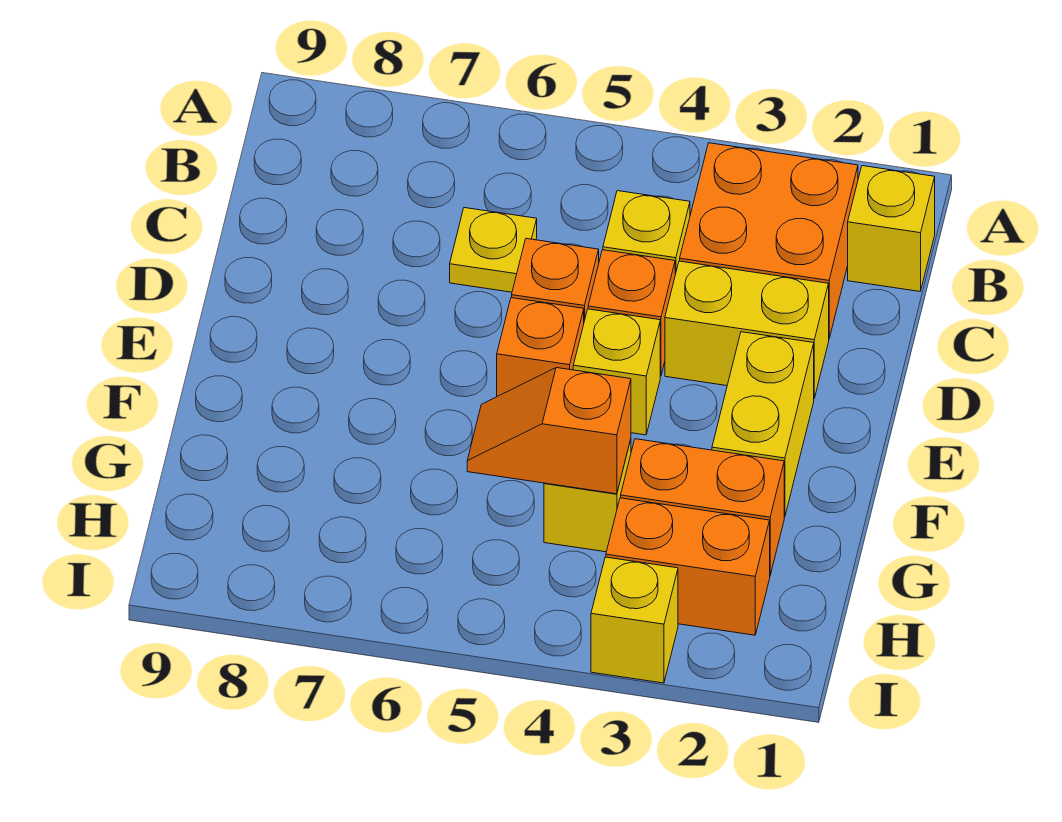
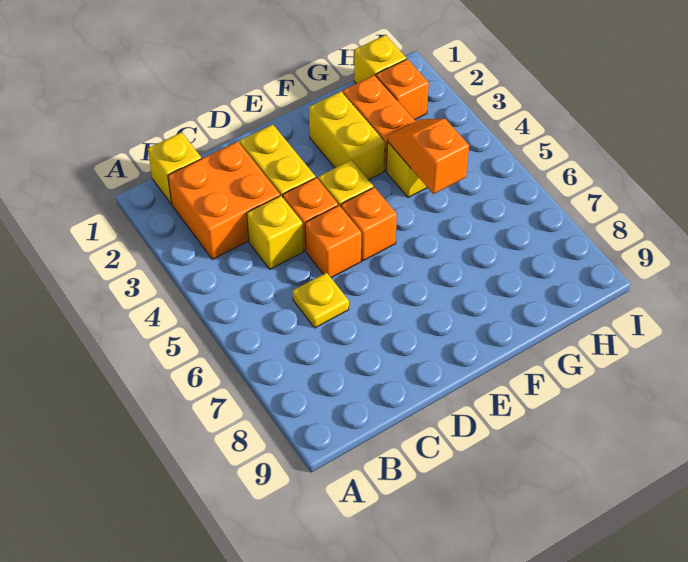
yellow 1x2 brick [712,332,814,517] -> yellow 1x2 brick turned to [309,91,385,180]
orange 1x2 slope [467,368,631,494] -> orange 1x2 slope turned to [388,119,469,194]
orange 1x2 brick [606,498,770,635] -> orange 1x1 brick [376,59,429,120]
yellow 1x1 brick [591,557,678,683] -> yellow 1x1 brick moved to [354,35,406,84]

